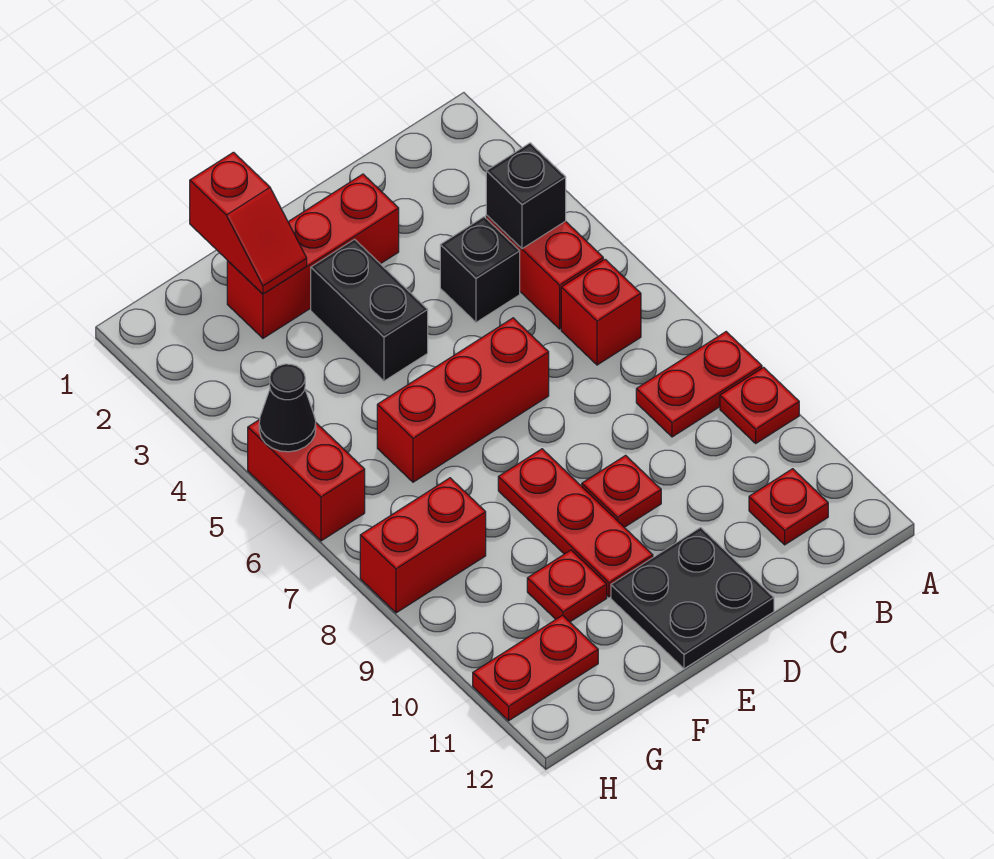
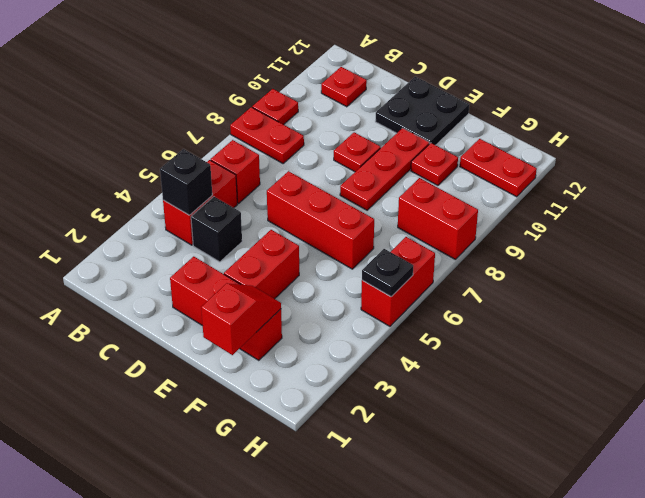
black 1x2 brick [311,239,428,381] -> red 1x2 brick [224,230,299,299]
black 1x1 cone [259,364,316,452] -> black 1x1 plate [362,249,413,297]

